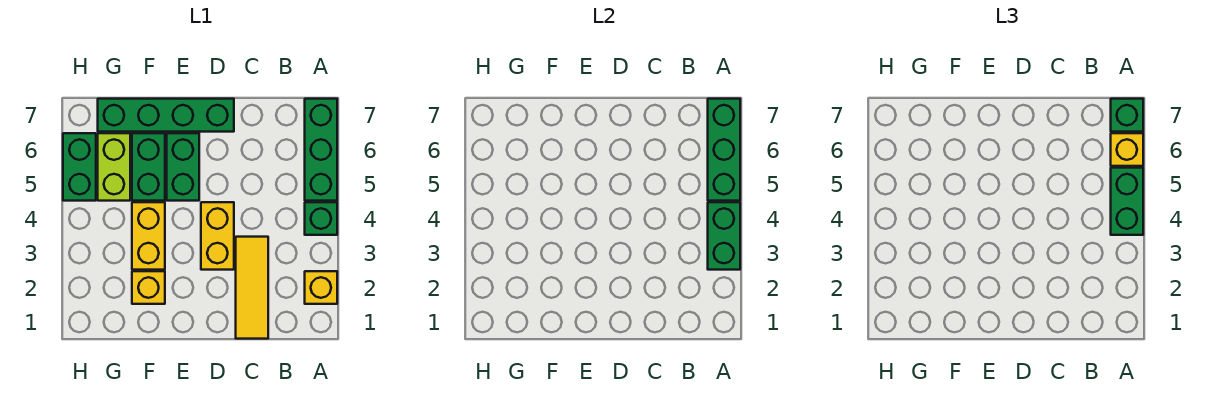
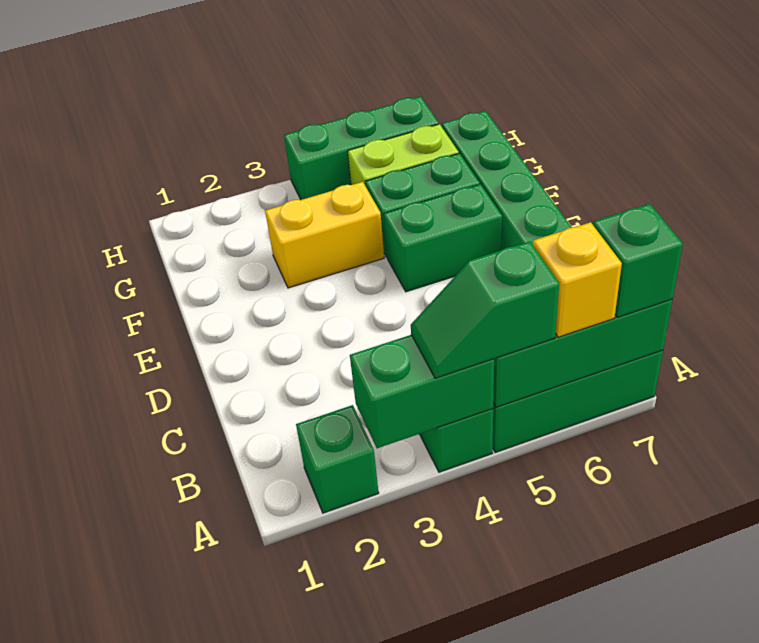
yellow 1x1 brick [305,271,337,304] -> green 1x1 brick [296,405,379,513]
green 1x2 brick [1111,168,1143,235] -> green 1x2 slope [411,242,559,378]
yellow 1x3 tile [236,237,268,339] -> none
yellow 1x2 brick [201,202,234,270] -> none
yellow 1x1 brick [132,271,165,304] -> none
green 1x2 brick [63,133,96,201] -> green 1x3 brick [284,96,439,200]

